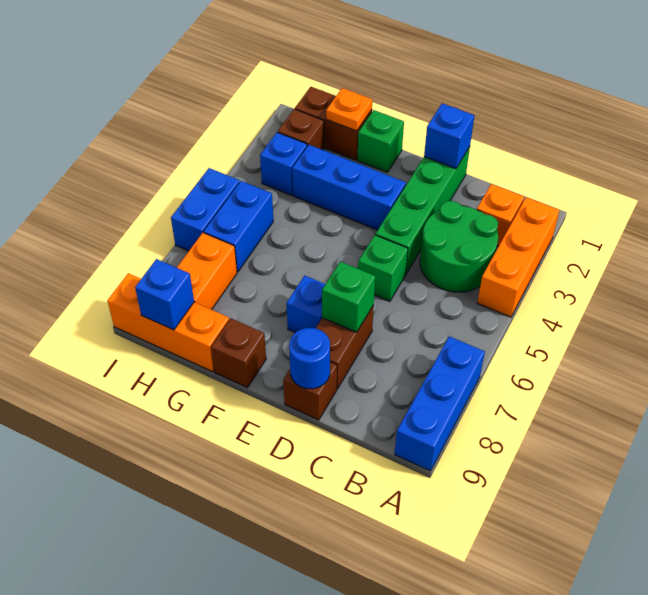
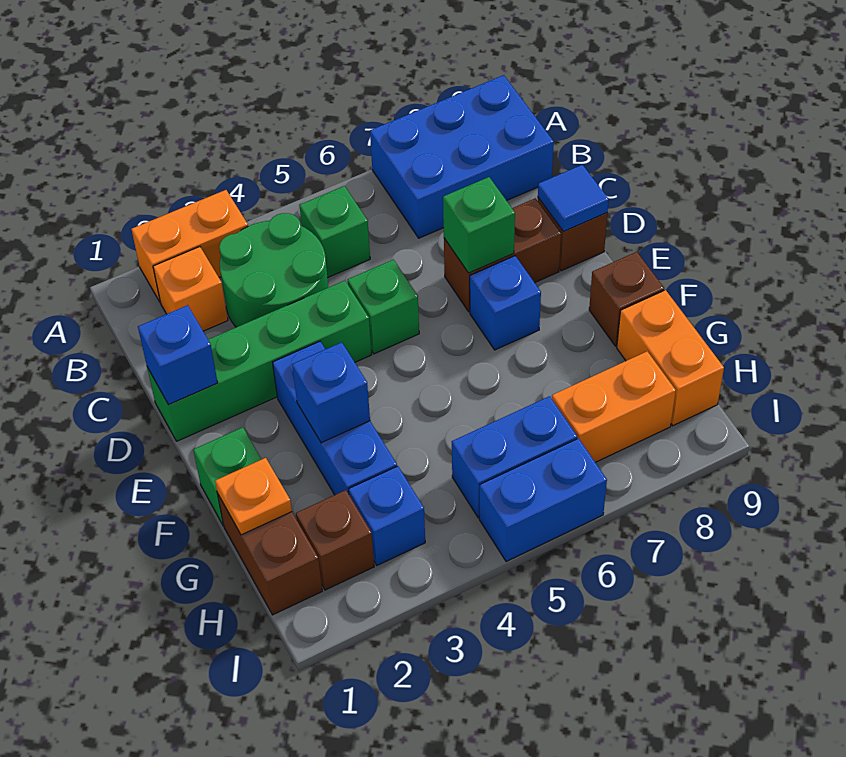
orange 1x3 brick [477,197,559,317] -> orange 1x2 brick [132,190,248,302]
blue 1x3 brick [395,336,485,471] -> blue 2x3 brick [370,75,554,238]
none -> green 1x1 brick [299,186,370,278]
blue 1x1 round brick [289,328,330,389] -> blue 1x1 tile [538,165,609,231]
orange 1x3 brick [108,273,229,372] -> orange 1x2 brick [617,290,724,426]
blue 1x1 brick [135,259,194,330] -> blue 1x1 brick moved to [292,342,370,443]

